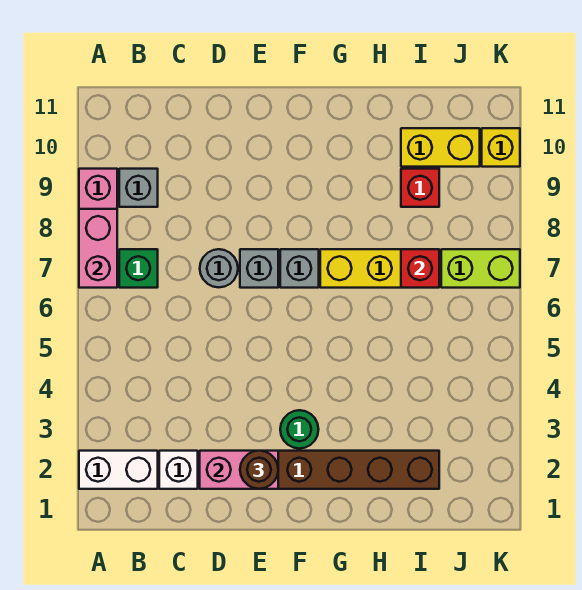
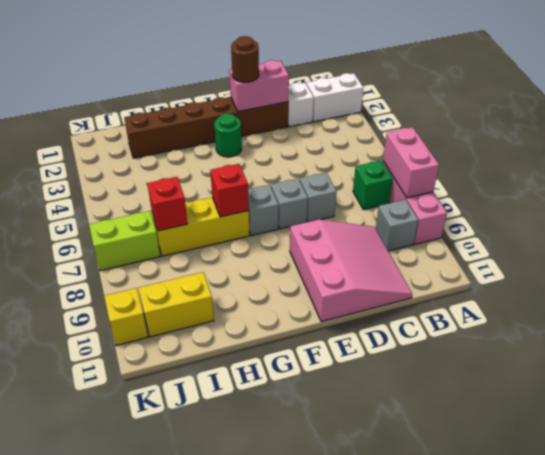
none -> pink 3x3 slope [290,220,412,322]
grey 1x1 round brick [200,249,238,287] -> grey 1x1 brick [300,173,337,222]
red 1x1 brick [401,169,439,207] -> red 1x1 brick moved to [210,164,249,217]

